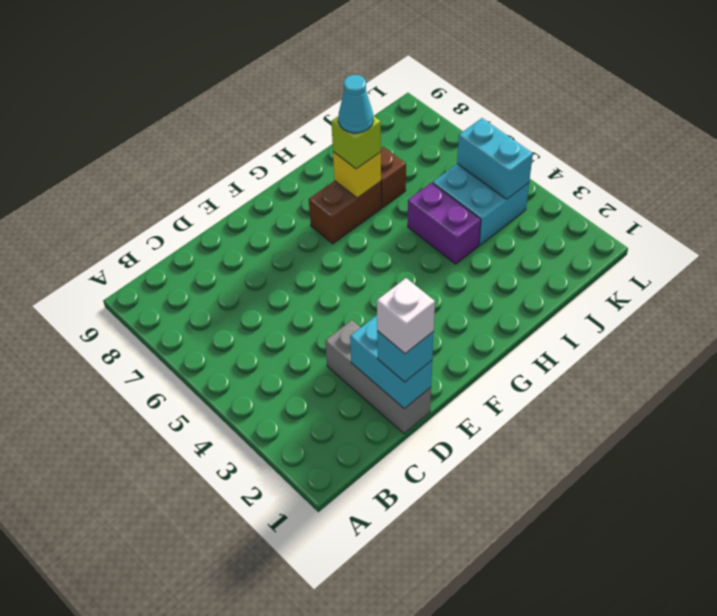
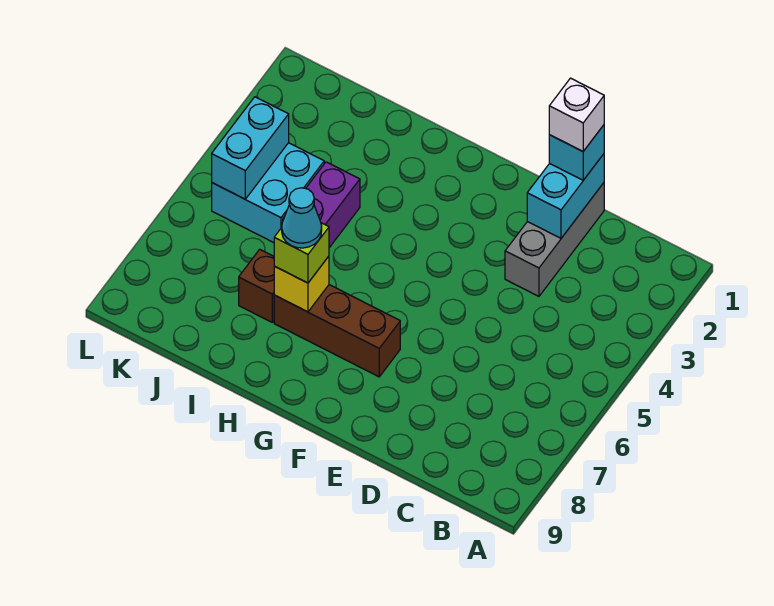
brown 1x2 brick [309,181,381,244] -> brown 1x3 brick [274,285,400,377]

